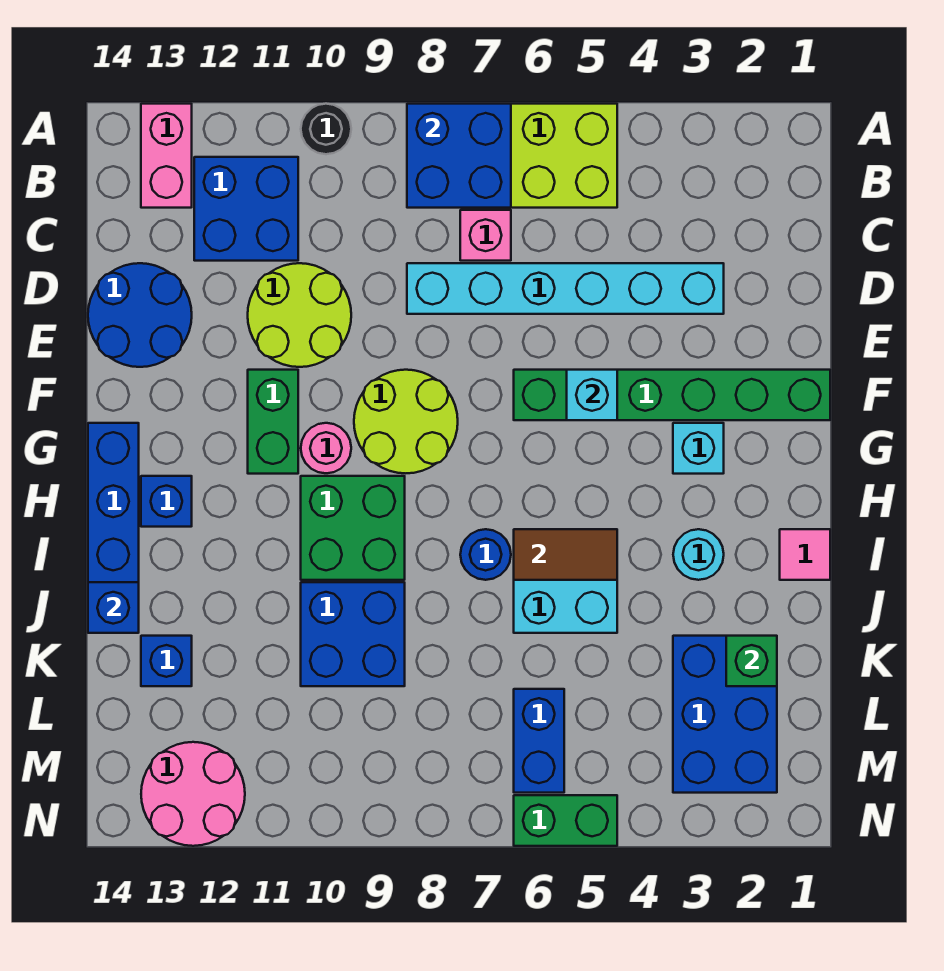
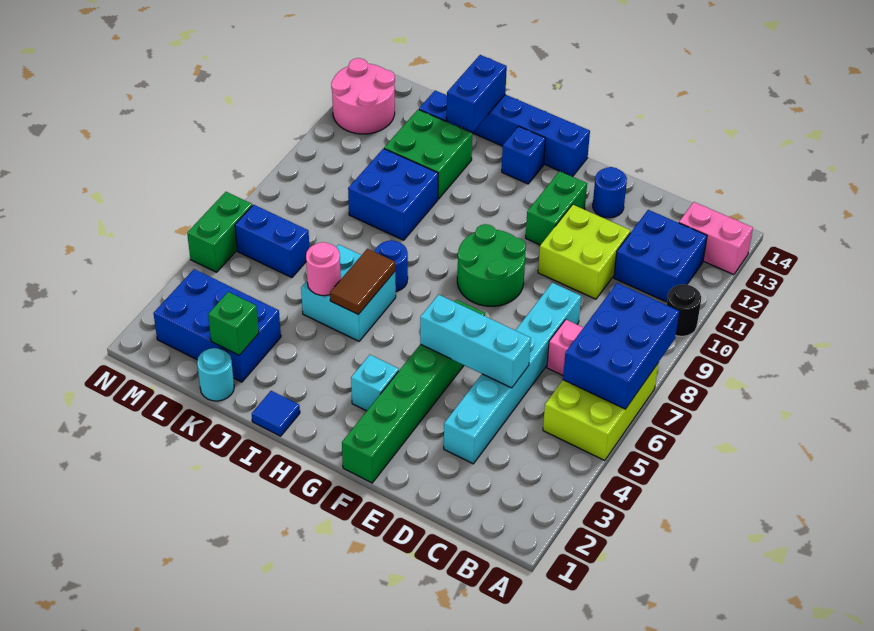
blue 2x2 brick [407,104,511,208] -> blue 2x3 brick [563,283,679,409]
lime 2x2 round brick [248,263,351,367] -> lime 2x2 brick [538,205,631,299]
blue 2x2 round brick [88,263,192,367] -> blue 1x1 round brick [593,167,627,218]
cyan 1x1 brick [567,370,617,420] -> cyan 1x3 brick [420,295,531,388]
lime 2x2 round brick [354,370,458,473] -> green 2x2 round brick [457,224,526,306]
green 1x2 brick [248,370,298,474] -> green 1x2 brick turned to [526,171,587,245]
pink 1x1 round brick [301,423,351,473] -> pink 1x1 round brick moved to [306,242,341,296]
green 2x2 brick [301,476,405,580] -> green 2x2 brick moved to [384,110,472,199]
pink 1x1 tile [780,529,830,580] -> blue 1x1 tile [252,391,300,436]
cyan 1x1 round brick [673,529,724,580] -> cyan 1x1 round brick moved to [197,348,234,401]
blue 1x1 brick [88,582,139,633] -> blue 1x2 brick [447,55,507,131]

